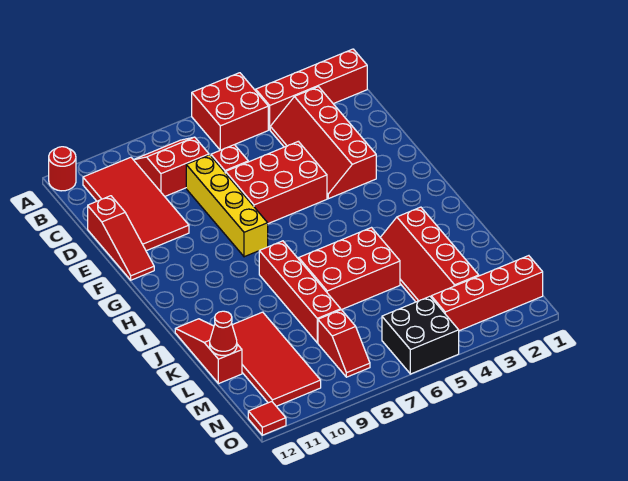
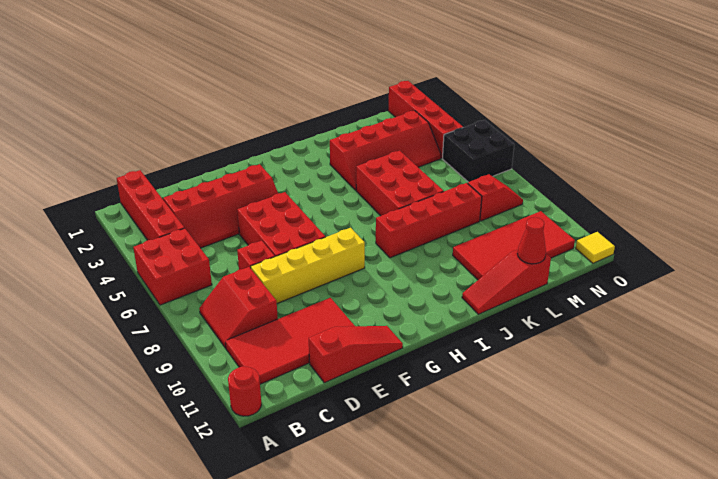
red 1x1 tile [248,402,286,435] -> yellow 1x1 tile [576,232,615,263]

